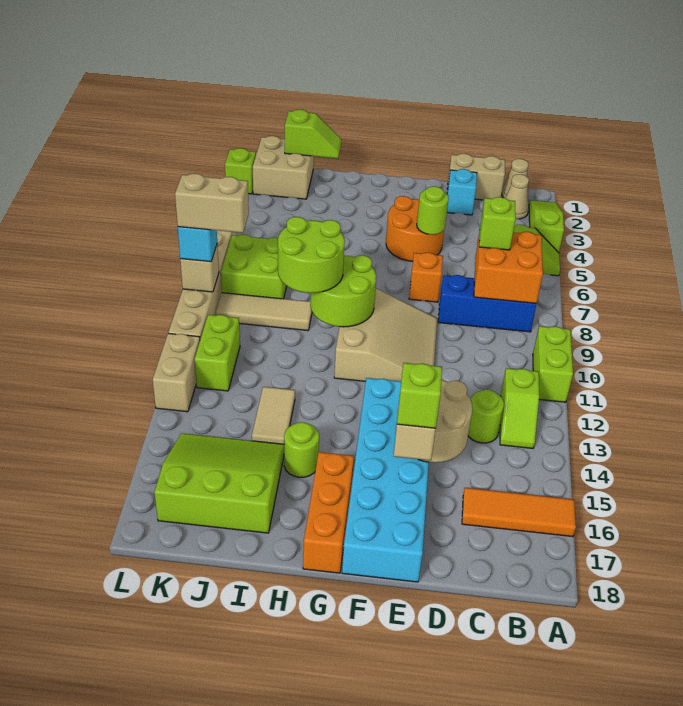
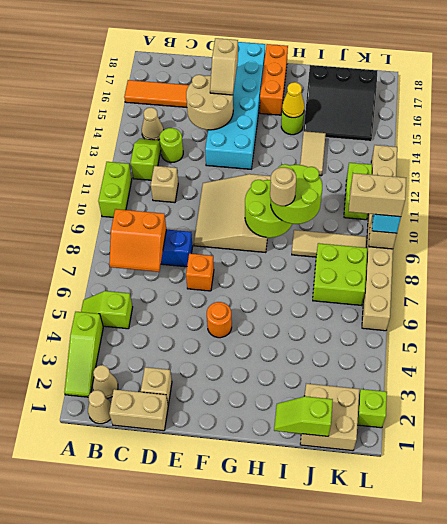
orange 2x2 brick [474,232,543,303] -> orange 2x2 slope [109,209,166,272]
none -> tan 1x1 cone [142,107,163,140]
lime 1x1 brick [479,197,516,250] -> none
none -> tan 1x1 brick [151,166,178,203]
cyan 1x1 brick [447,169,477,215] -> tan 1x1 brick [141,367,172,405]
orange 2x2 round brick [386,196,444,261] -> orange 1x1 round brick [207,302,232,338]
lime 1x1 round brick [417,186,449,235] -> none
lime 1x1 brick [397,363,442,428] -> none
none -> tan 1x1 round brick [270,167,296,206]
none -> yellow 1x1 cone [282,82,305,118]
lime 3x3 slope [154,433,284,533] -> black 3x3 slope [304,65,377,141]

